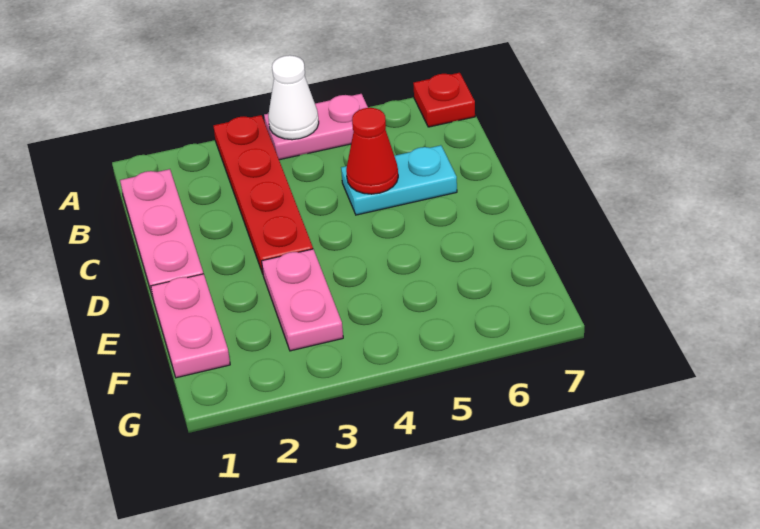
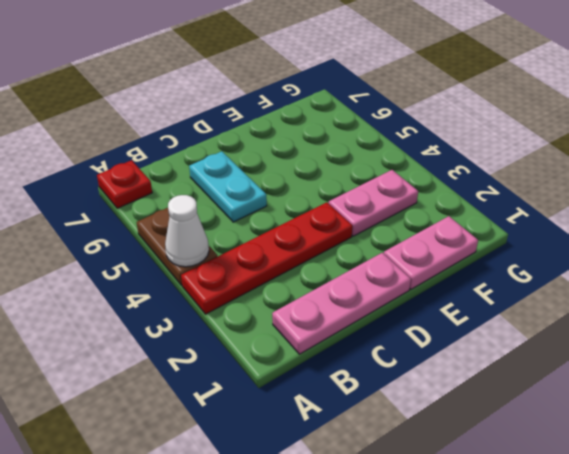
pink 1x2 plate [264,94,368,160] -> brown 1x2 plate [136,208,217,285]
red 1x1 cone [346,108,398,194] -> none

